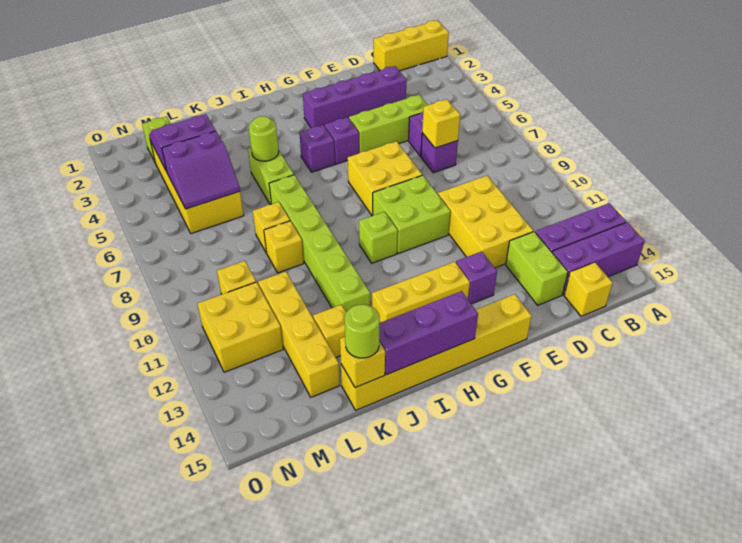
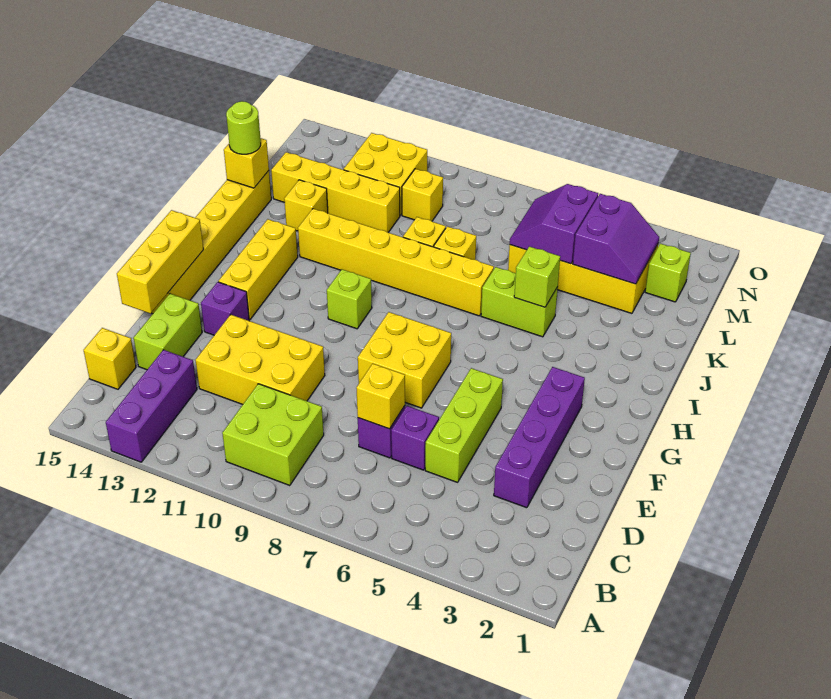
yellow 1x3 brick [374,20,449,71] -> yellow 1x3 brick moved to [117,210,204,314]
purple 1x3 brick [552,222,645,295] -> none
lime 1x2 brick [506,232,568,305] -> lime 1x2 brick turned to [134,294,202,370]
lime 2x2 brick [373,175,451,254] -> lime 2x2 brick moved to [222,384,324,486]
purple 1x1 brick [324,117,359,164] -> none
purple 1x1 brick [299,125,335,172] -> none
purple 1x3 brick [379,291,478,375] -> none
lime 1x1 round brick [249,116,279,161] -> lime 1x1 brick [514,246,560,307]
lime 1x6 brick [269,175,370,312] -> yellow 1x6 brick [298,209,494,316]

